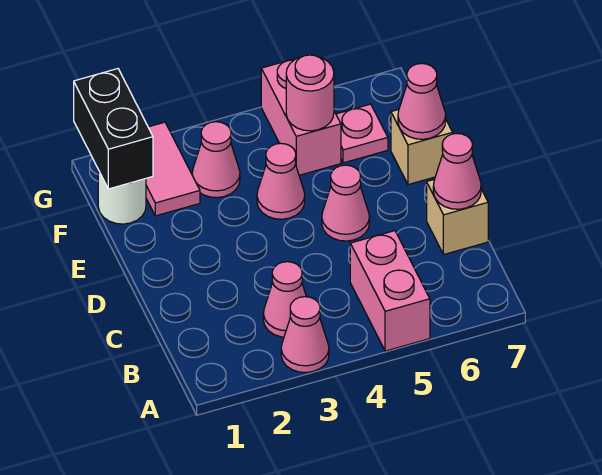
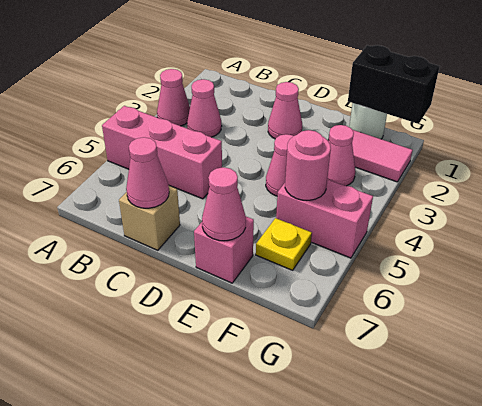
pink 1x2 brick [350,231,430,351] -> pink 1x3 brick [102,106,222,199]
pink 1x1 cone [322,165,370,241] -> pink 1x1 cone moved to [268,82,302,139]
tan 1x1 brick [391,110,453,185] -> pink 1x1 brick [194,217,254,283]
pink 1x1 plate [336,104,388,163] -> yellow 1x1 plate [256,218,312,270]

